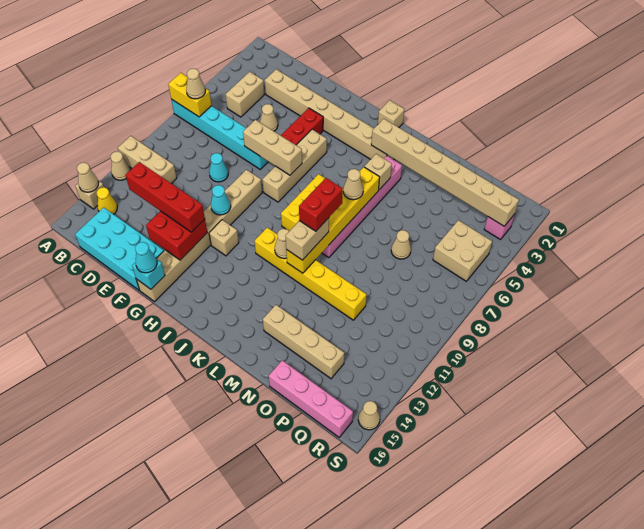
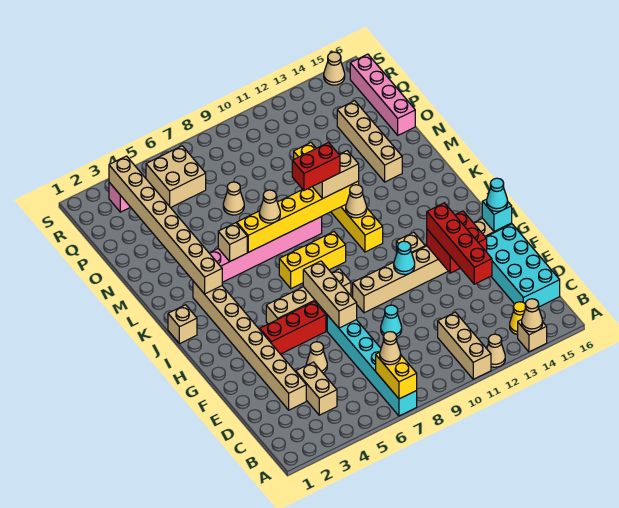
tan 1x2 brick [226,72,264,117] -> tan 1x2 brick turned to [296,362,337,415]

